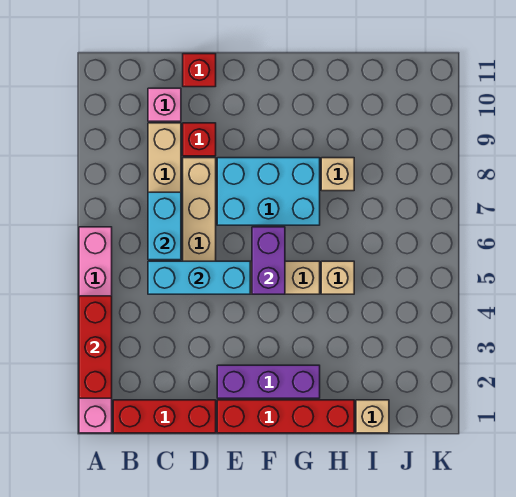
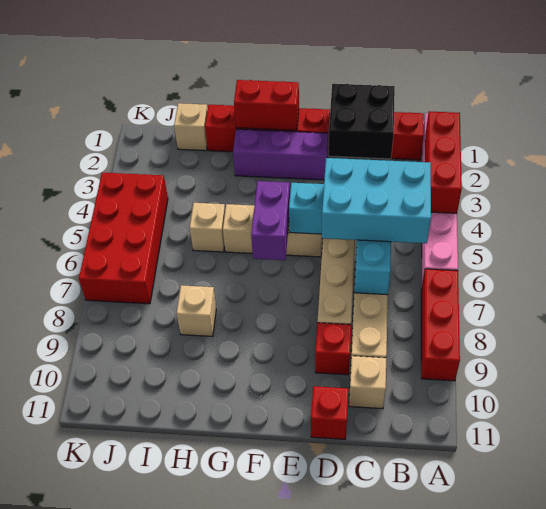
none -> red 1x3 brick [421,269,460,381]
none -> black 2x2 brick [328,84,395,159]
pink 1x1 brick [148,88,181,121] -> tan 1x1 brick [349,356,386,409]
cyan 2x3 brick [217,158,320,225] -> cyan 2x3 brick moved to [322,158,431,243]
none -> red 1x2 brick [234,80,299,130]
none -> red 2x4 brick [79,173,168,304]

